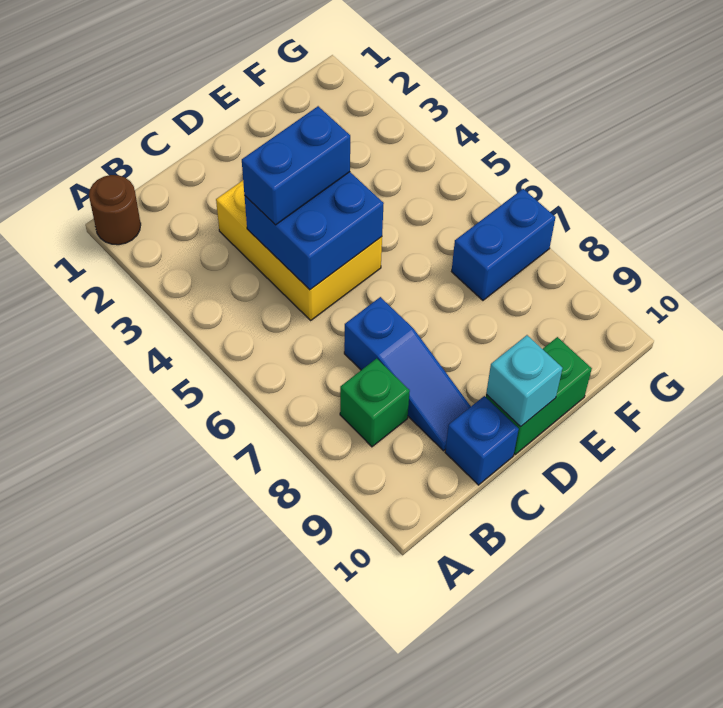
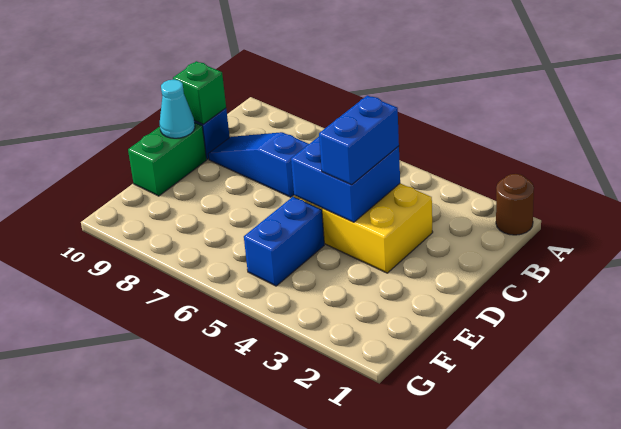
green 1x1 brick [340,358,410,447] -> green 1x1 brick moved to [173,61,226,124]
cyan 1x1 brick [486,335,563,427] -> cyan 1x1 cone [160,80,195,138]
blue 1x2 brick [452,189,555,300] -> blue 1x2 brick moved to [244,197,324,286]

